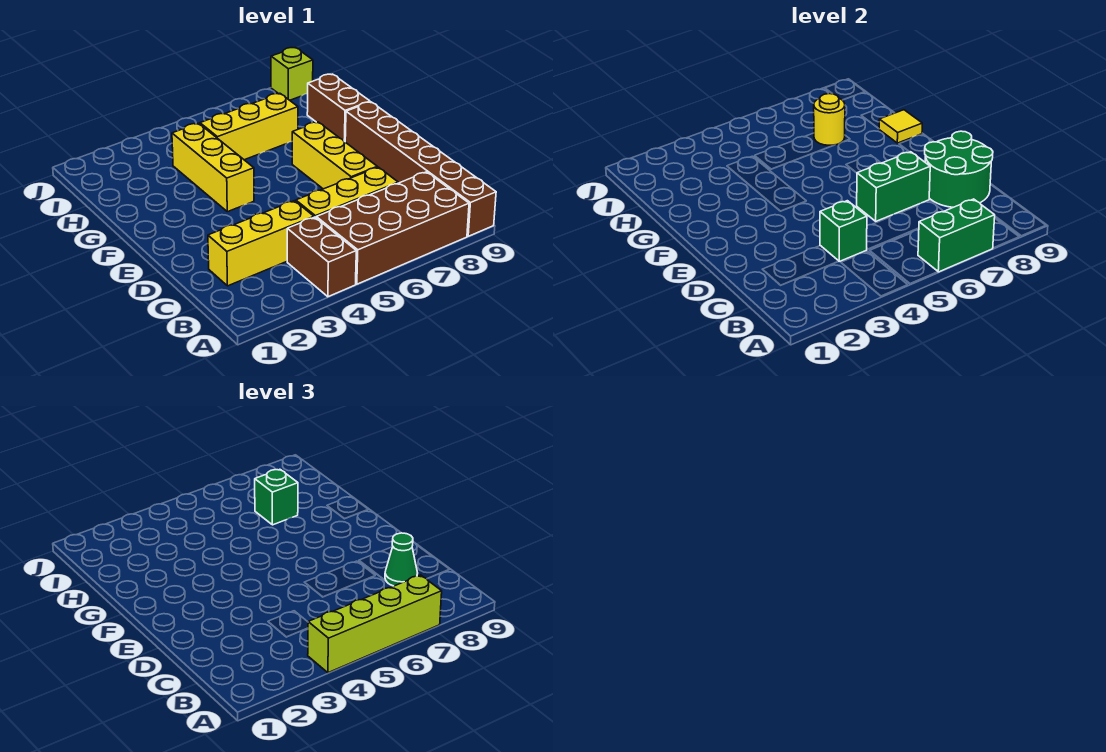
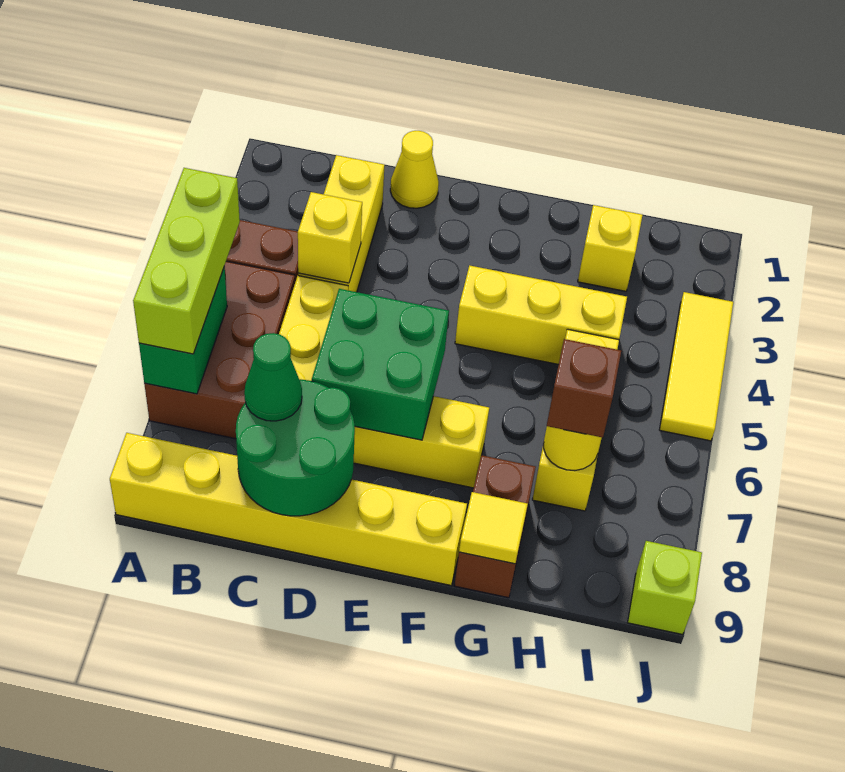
lime 1x4 brick [308,575,442,673] -> lime 1x3 brick [133,168,240,354]
brown 2x4 brick [316,172,469,284] -> brown 2x3 brick [144,261,295,439]
brown 1x6 brick [345,102,496,236] -> yellow 1x6 brick [110,433,467,585]
green 1x1 brick [820,201,867,261] -> yellow 1x1 brick [298,192,362,283]
none -> yellow 1x1 cone [390,131,439,208]
green 1x2 brick [857,152,930,221] -> green 2x2 brick [312,289,449,440]
brown 1x2 brick [307,74,370,142] -> brown 1x2 brick turned to [454,455,536,598]
none -> yellow 1x1 brick [578,205,642,291]
green 1x1 brick [255,469,298,525] -> brown 1x1 brick [547,339,621,438]
none -> yellow 1x3 tile [660,292,733,441]

